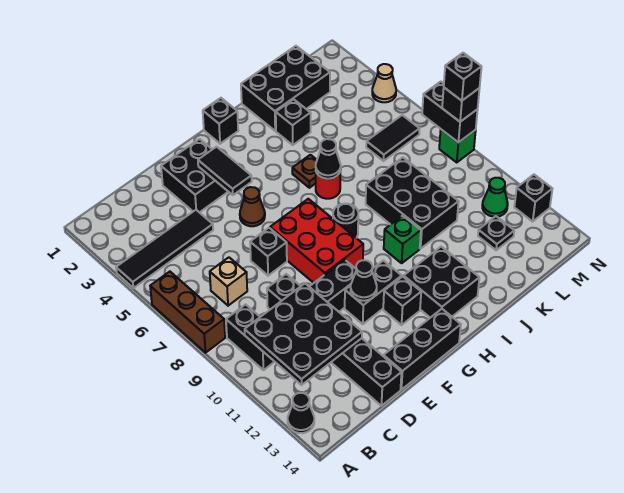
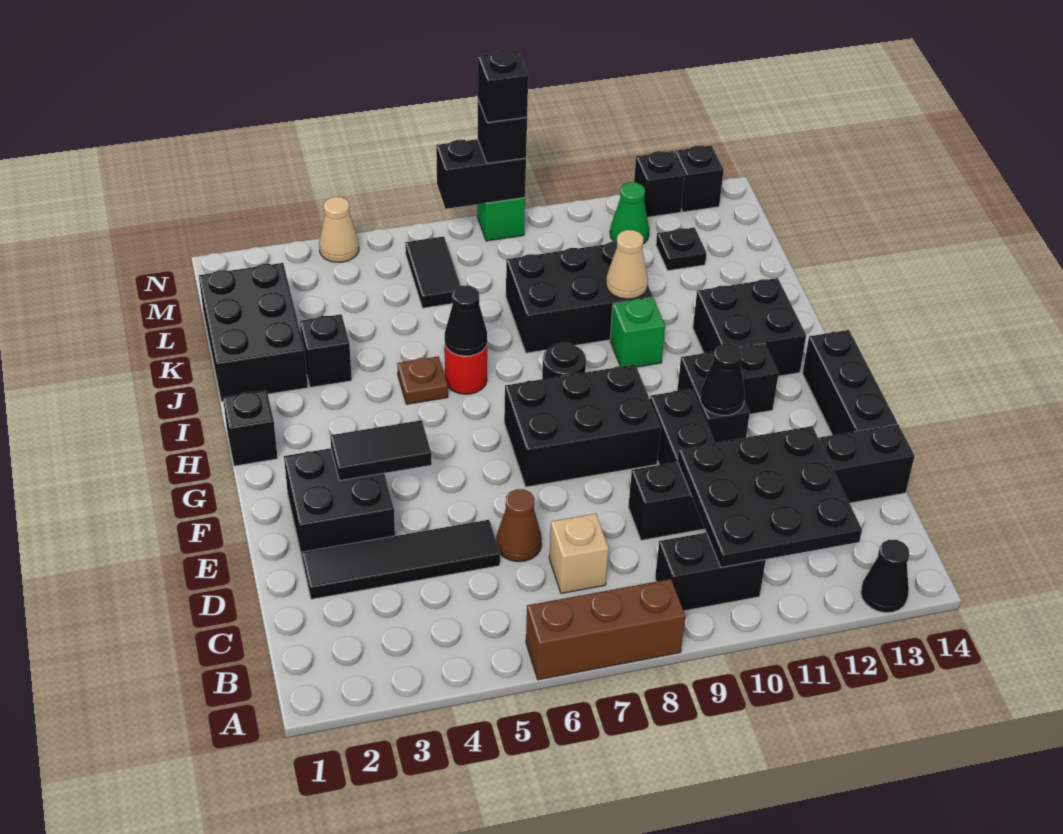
black 1x4 tile [116,210,213,288] -> black 1x4 tile turned to [302,520,500,599]
black 1x1 brick [250,228,287,276] -> black 1x1 brick moved to [675,146,724,212]
brown 1x1 cone [240,187,265,226] -> brown 1x1 cone moved to [496,489,542,562]
red 2x3 brick [270,199,363,283] -> black 2x3 brick [504,364,661,487]
none -> tan 1x1 cone [606,230,648,299]

